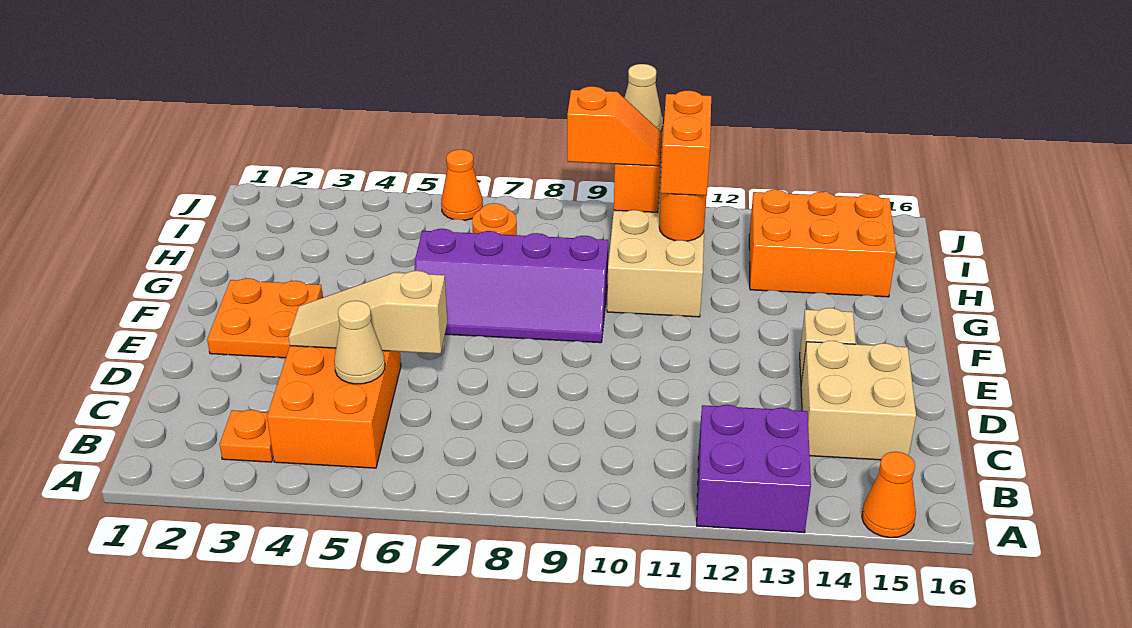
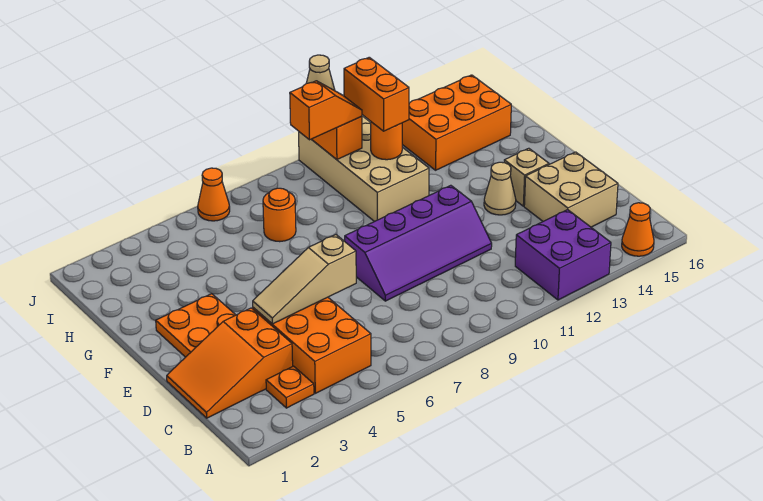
none -> orange 2x3 slope [167,308,293,418]
tan 1x1 cone [334,301,385,384] -> tan 1x1 cone moved to [484,162,516,215]
purple 2x4 slope [414,229,608,343] -> purple 2x4 slope moved to [345,185,492,301]

